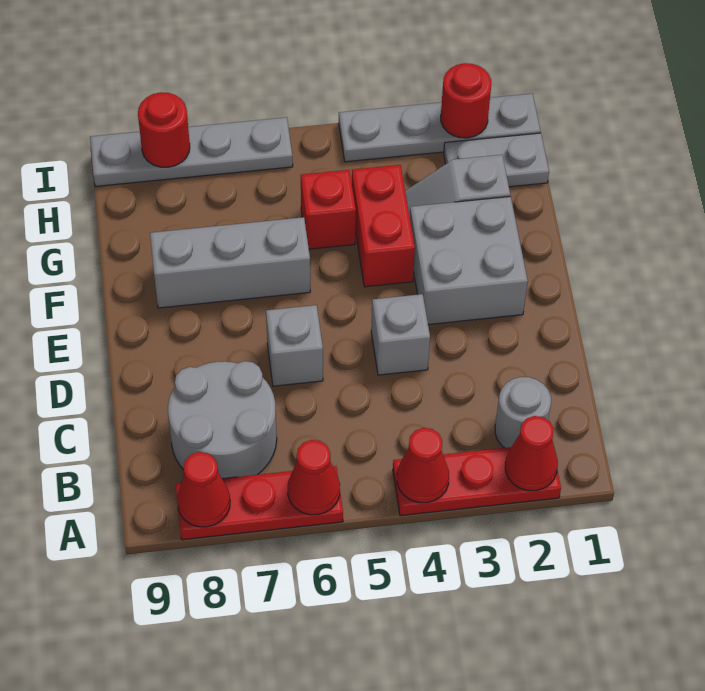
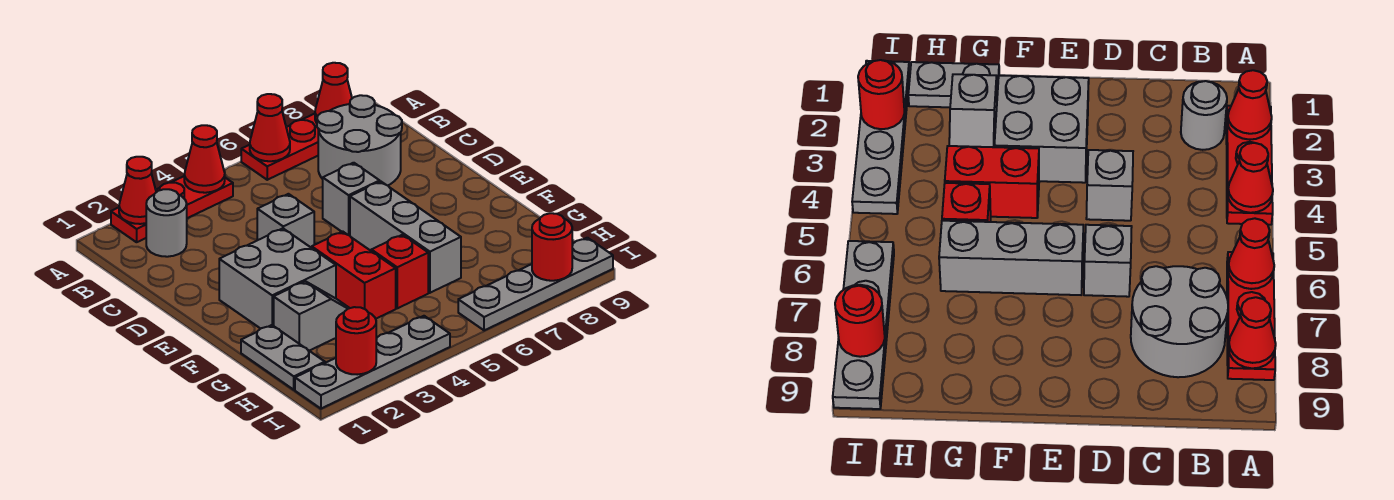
grey 1x3 brick [150,217,310,308] -> grey 1x3 brick turned to [350,182,461,293]
grey 1x2 plate [444,133,549,187] -> grey 1x2 plate turned to [241,325,325,390]

